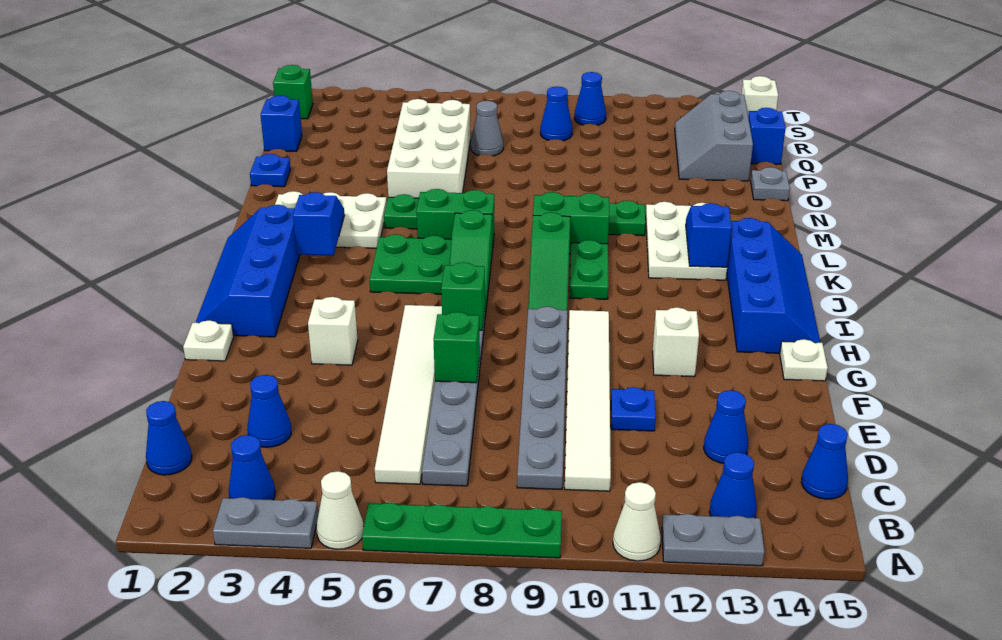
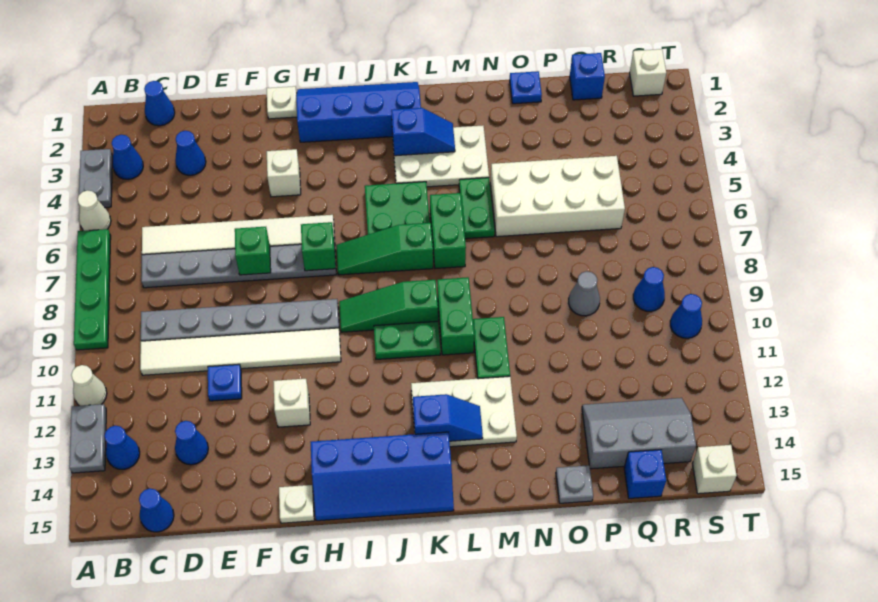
white 2x3 plate [275,191,387,248] -> white 2x3 plate turned to [392,126,489,187]
grey 1x1 cone [471,101,503,156] -> grey 1x1 cone moved to [569,271,600,316]
green 1x1 brick [273,65,313,119] -> white 1x1 brick [630,49,666,96]

